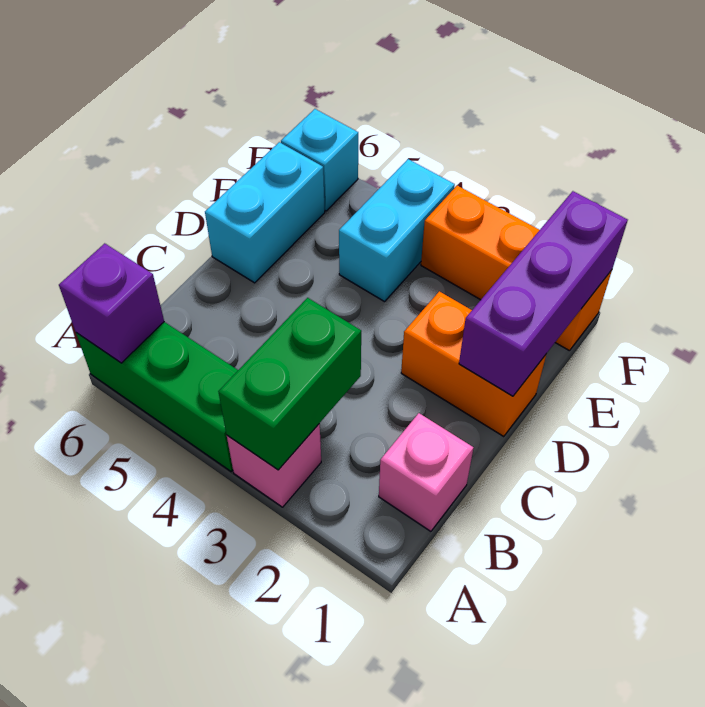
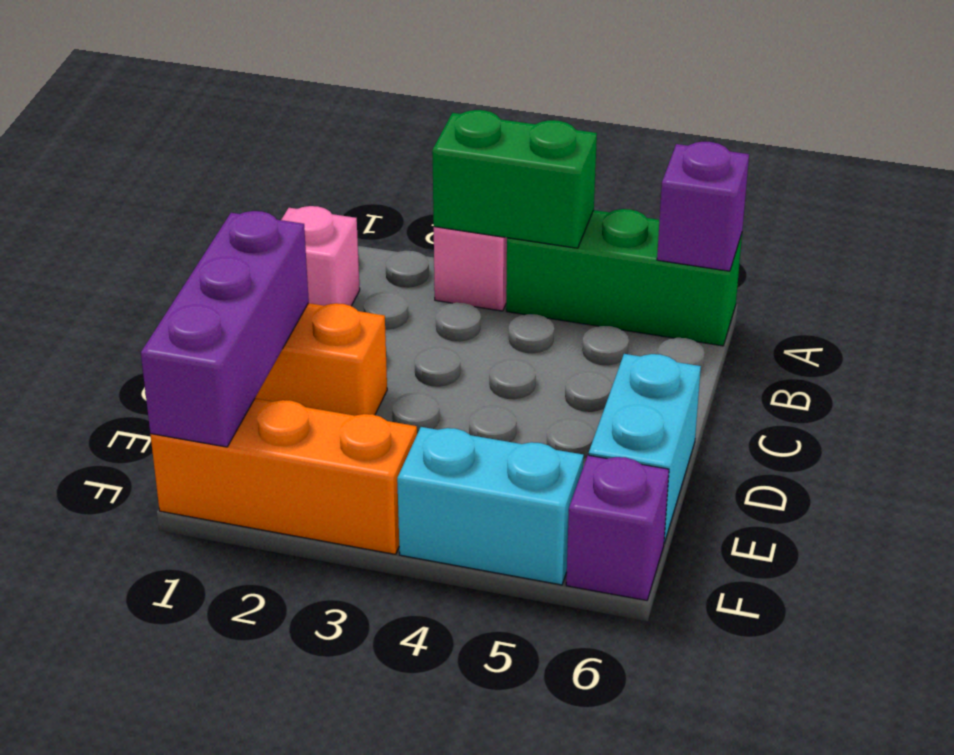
green 1x2 brick [218,298,361,470] -> green 1x2 brick turned to [432,110,597,248]
cyan 1x2 brick [339,159,455,302] -> cyan 1x2 brick turned to [397,427,584,585]
cyan 1x1 brick [281,109,358,211] -> purple 1x1 brick [566,455,669,600]

